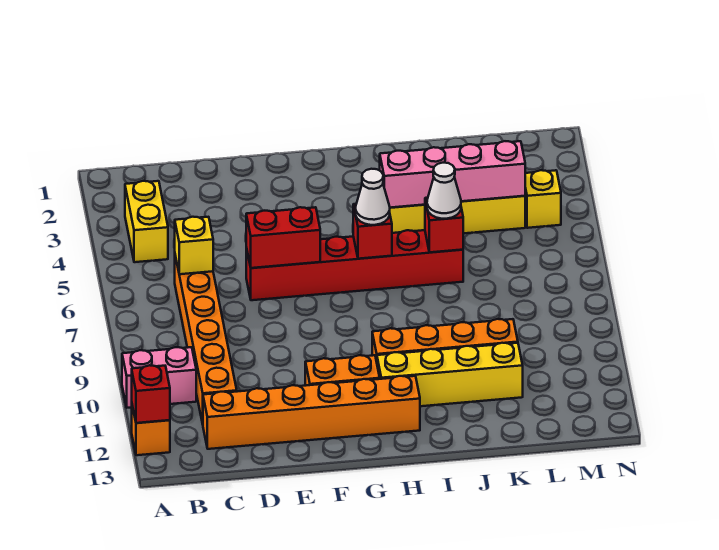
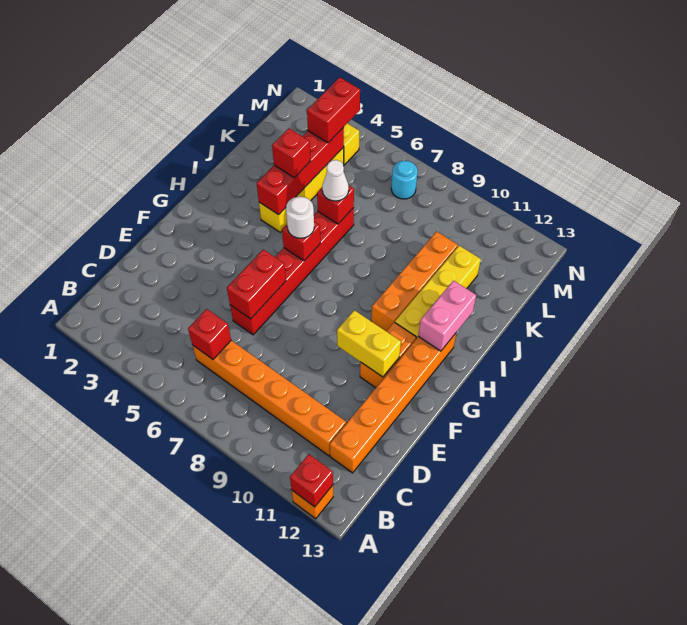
pink 1x2 brick [122,347,196,408] -> pink 1x2 brick moved to [418,281,476,351]
yellow 1x2 brick [125,181,168,262] -> yellow 1x2 brick moved to [337,310,401,377]
yellow 1x1 brick [175,217,213,274] -> red 1x1 brick [188,309,231,359]
white 1x1 cone [356,169,390,225] -> white 1x1 round brick [286,197,314,238]
pink 1x4 brick [380,141,525,208] -> red 1x4 brick [257,127,344,215]
none -> red 1x1 brick [272,128,310,178]
none -> red 1x2 brick [307,77,360,143]
none -> cyan 1x1 round brick [391,161,418,199]

